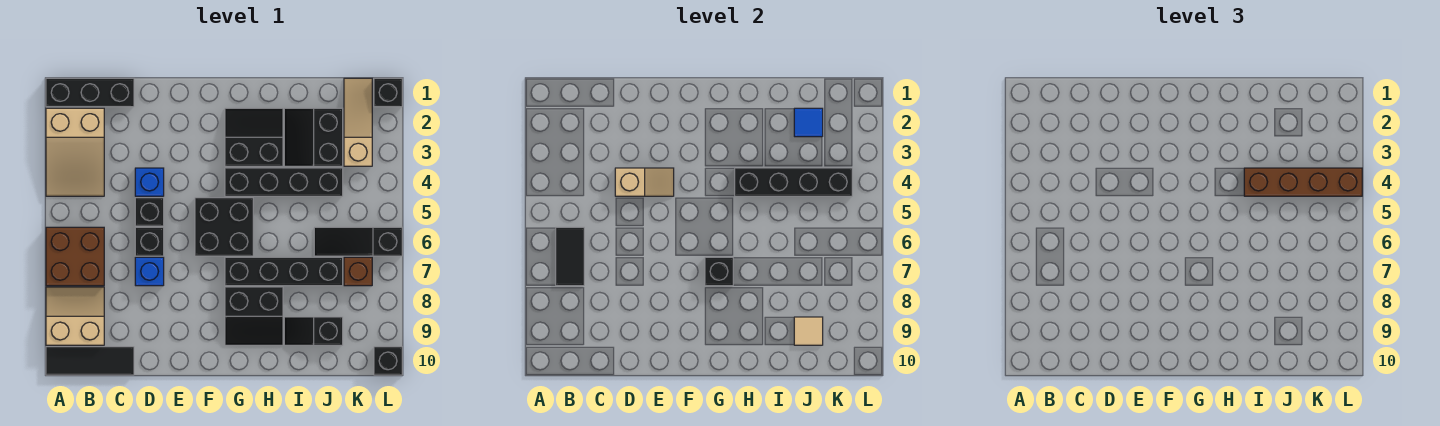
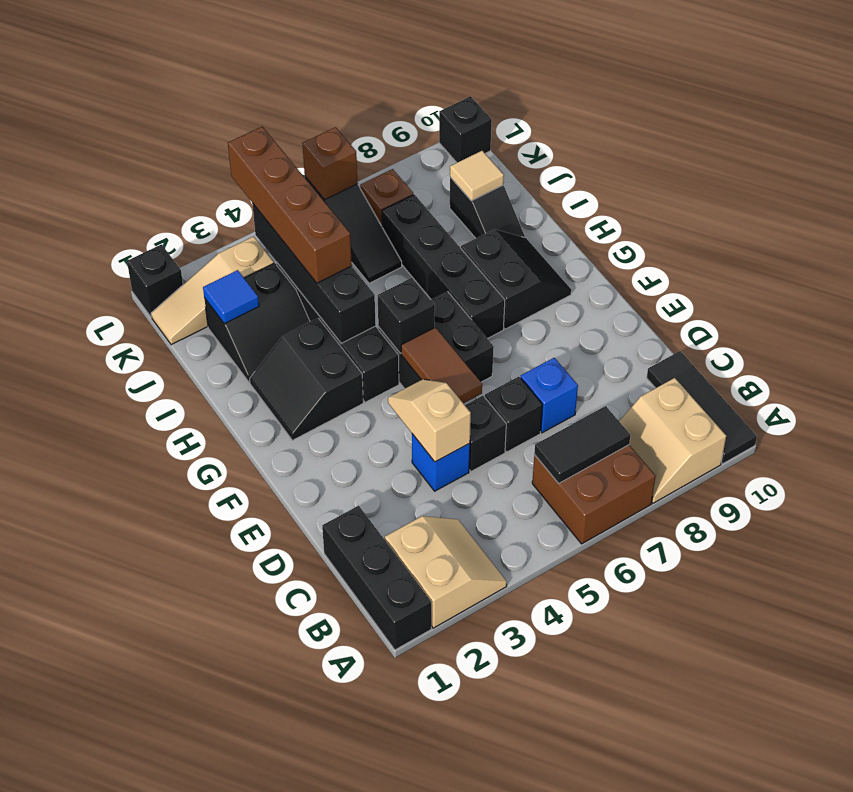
tan 2x3 slope [46,108,104,196] -> tan 2x2 slope [385,516,507,628]
none -> brown 1x2 tile [401,327,482,403]
black 1x1 brick [705,257,733,286] -> black 1x1 brick moved to [377,278,435,353]
none -> brown 1x1 brick [302,127,358,199]

